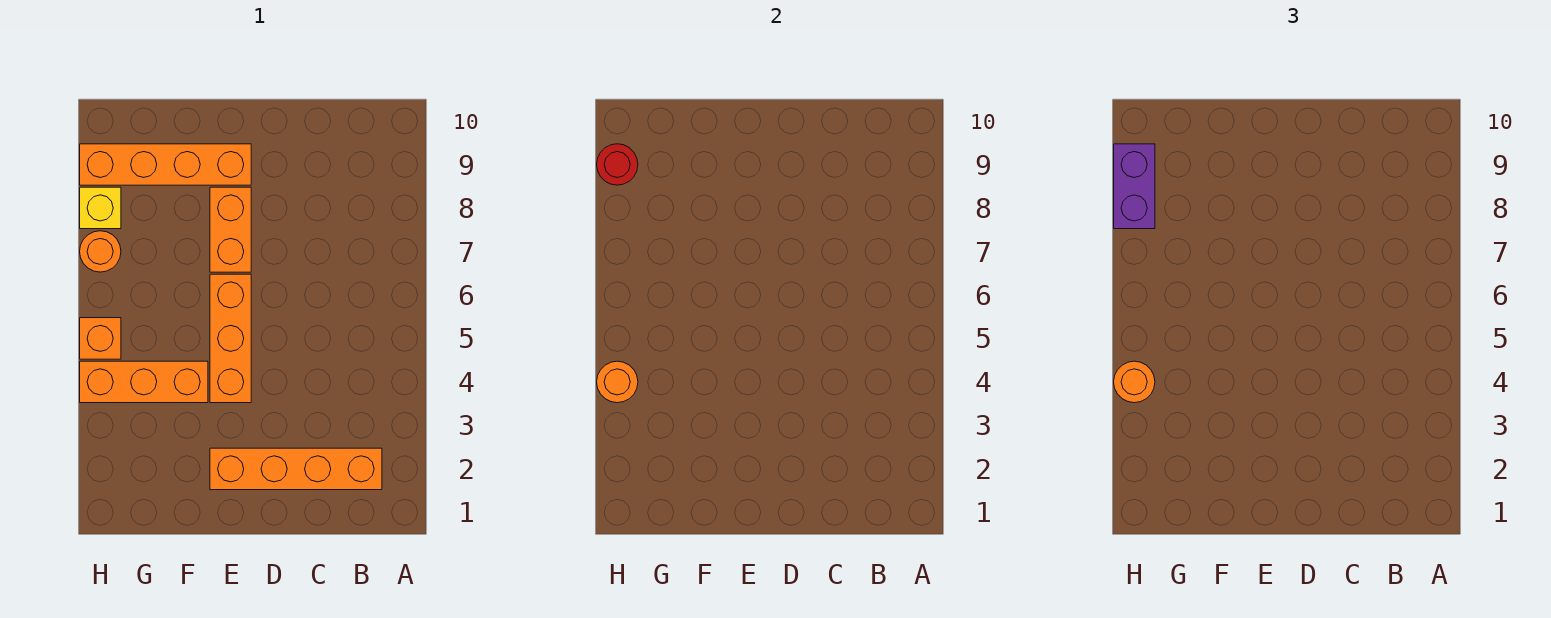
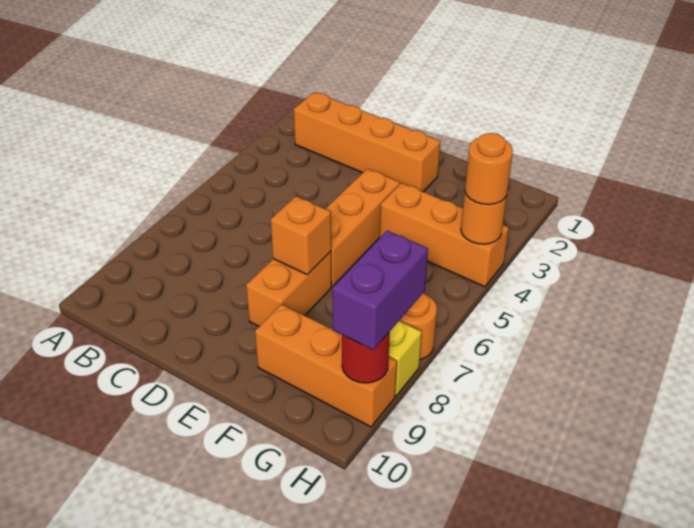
orange 1x4 brick [80,144,251,185] -> orange 1x3 brick [255,304,397,427]
orange 1x1 brick [80,318,121,359] -> orange 1x1 brick moved to [271,196,331,275]

